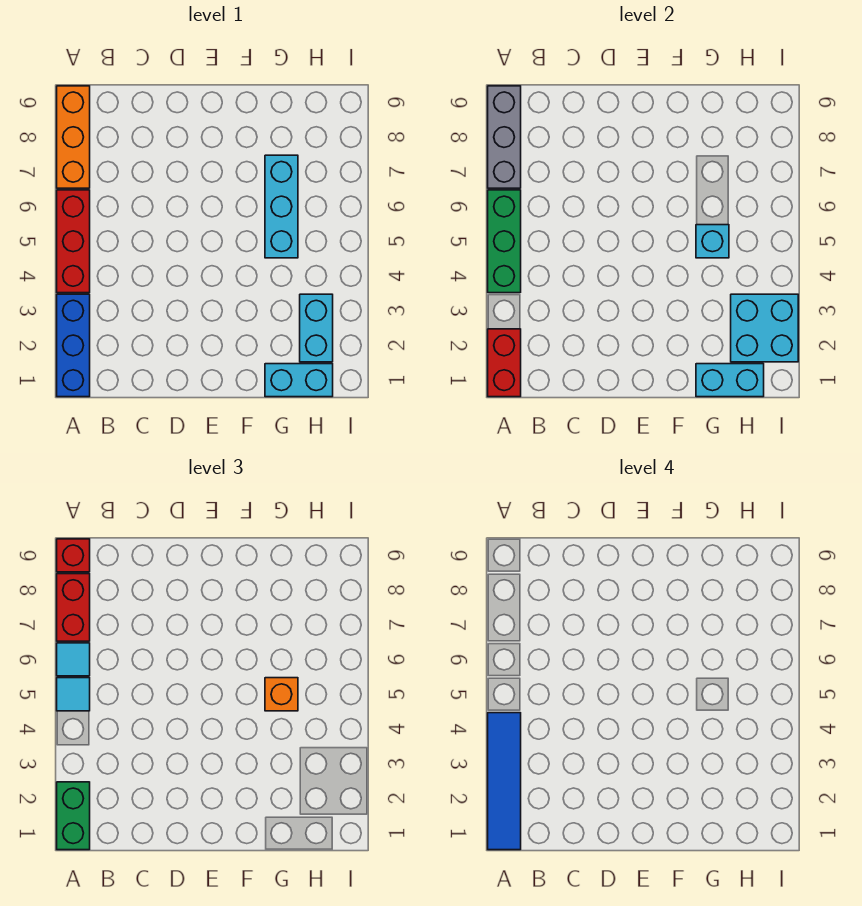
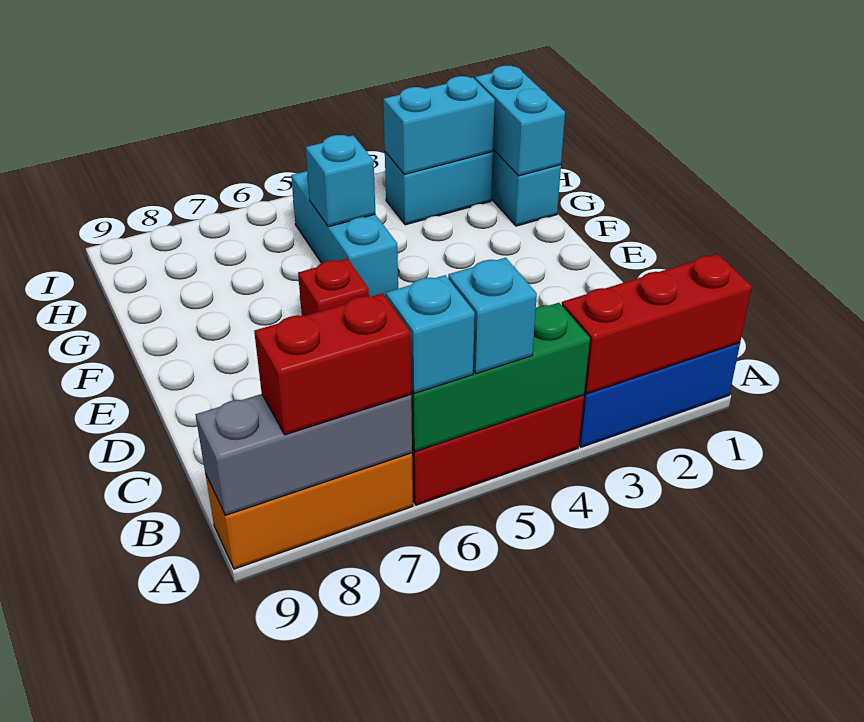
red 1x2 brick [488,329,521,397] -> red 1x3 brick [562,254,752,394]
green 1x2 brick [57,782,90,850] -> none
blue 1x4 tile [488,713,521,850] -> none
cyan 1x1 tile [57,678,90,711] -> cyan 1x1 brick [448,258,537,374]
cyan 1x1 tile [57,643,90,676] -> cyan 1x1 brick [386,275,475,393]
red 1x1 brick [57,539,90,572] -> red 1x1 brick moved to [298,259,369,316]
cyan 1x3 brick [265,155,298,258] -> cyan 1x3 brick turned to [291,171,398,297]
orange 1x1 brick [265,678,298,711] -> none
cyan 2x2 brick [731,294,798,362] -> cyan 1x2 brick [383,76,495,174]

